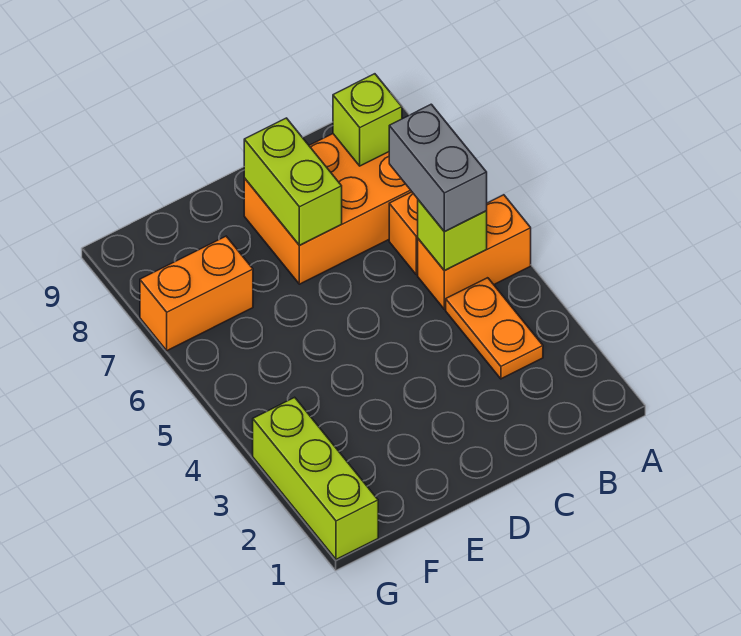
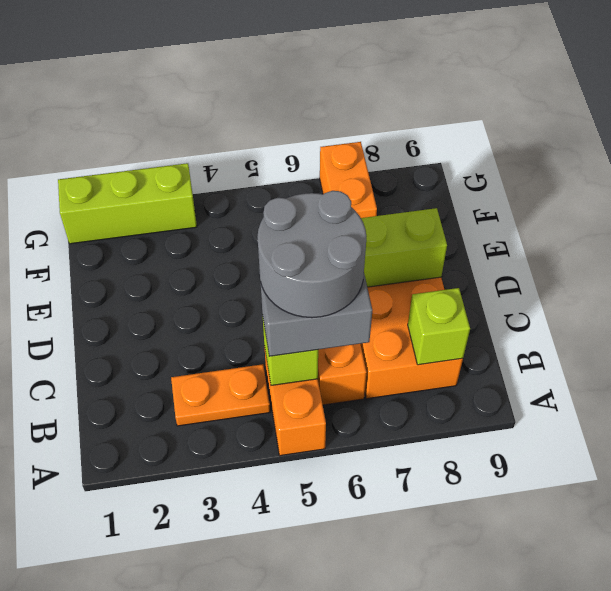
none -> grey 2x2 round brick [257,191,366,318]

